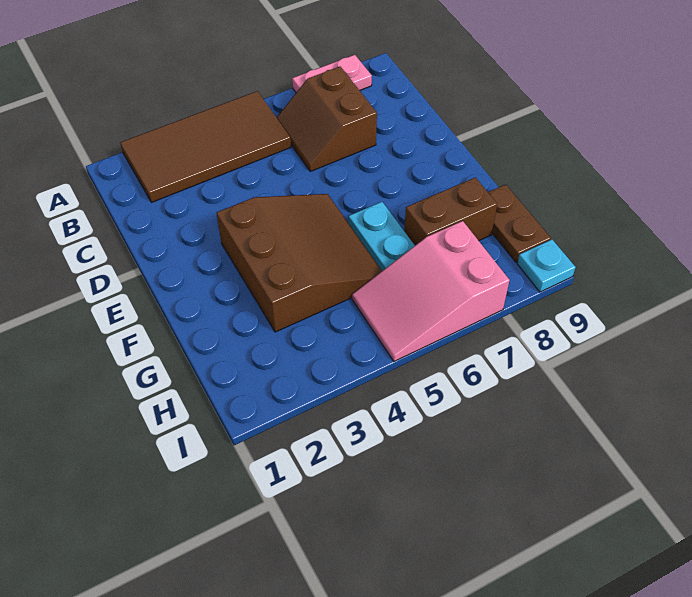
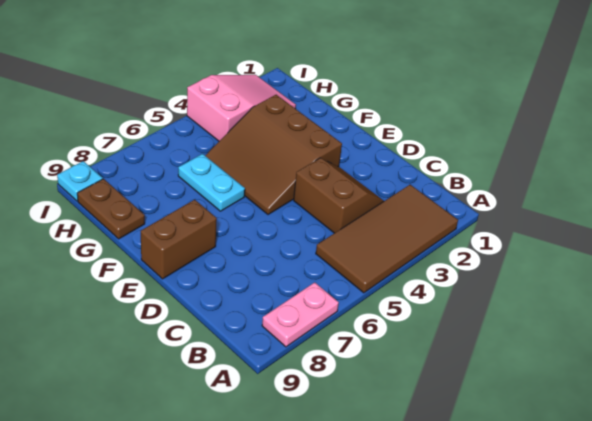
brown 2x2 slope [277,67,377,172] -> brown 2x2 slope moved to [294,158,384,233]
brown 1x2 brick [404,177,497,245] -> brown 1x2 brick moved to [141,200,217,279]
pink 2x3 slope [352,221,510,361] -> pink 2x3 slope moved to [187,75,296,141]

